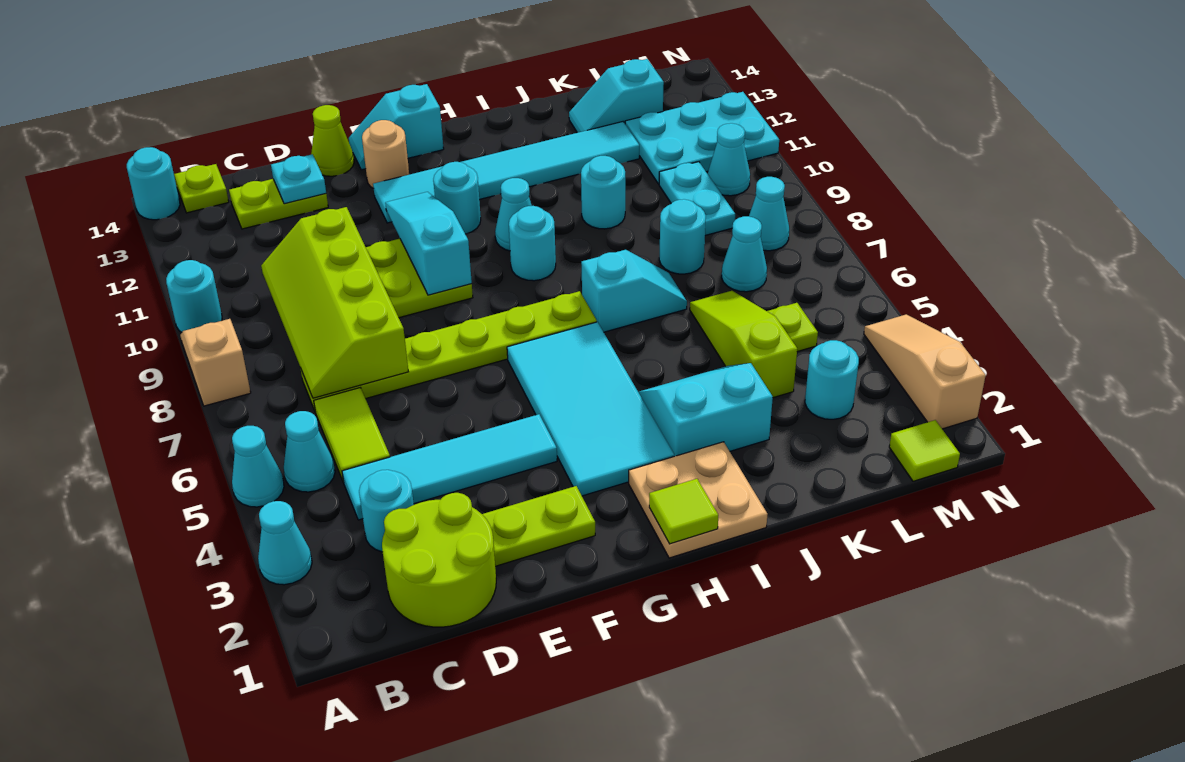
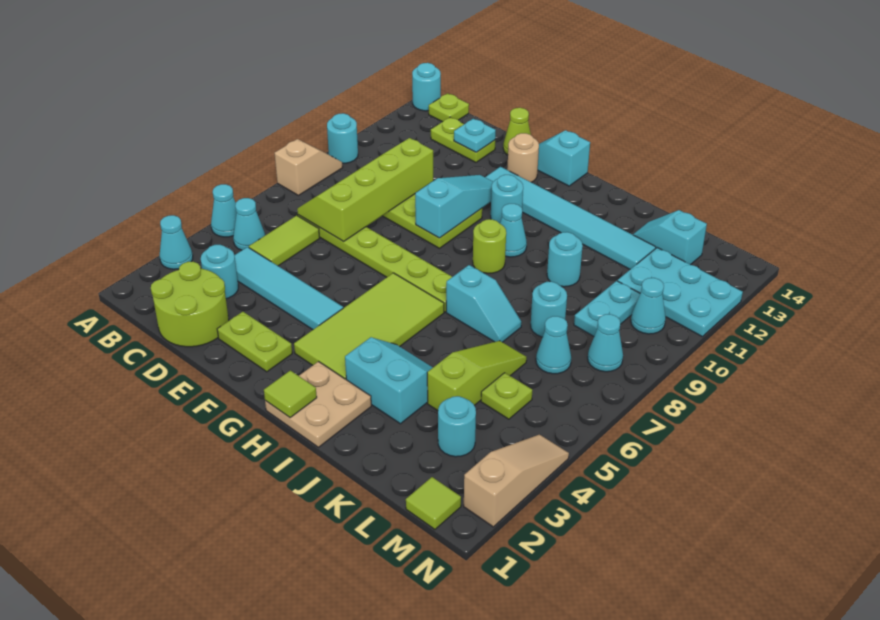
cyan 2x4 tile [507,322,674,496] -> lime 2x4 tile [294,273,444,379]
cyan 1x1 round brick [509,206,556,281] -> lime 1x1 round brick [473,219,506,273]

